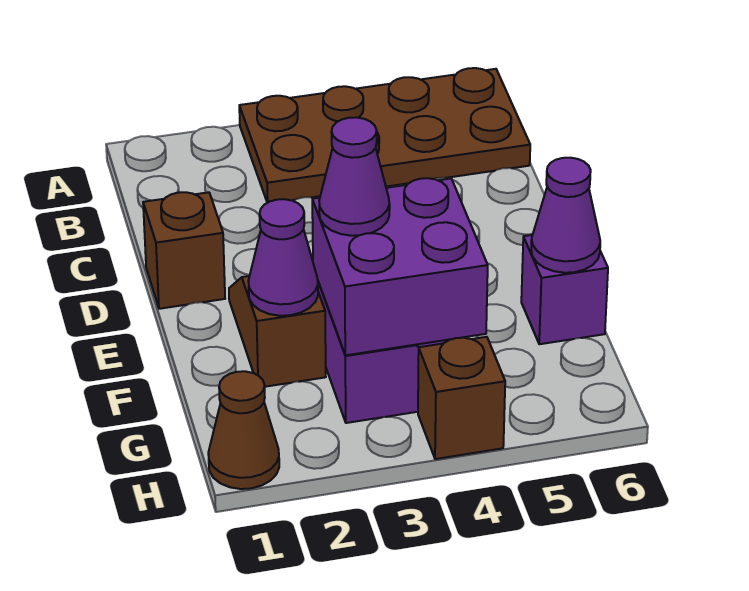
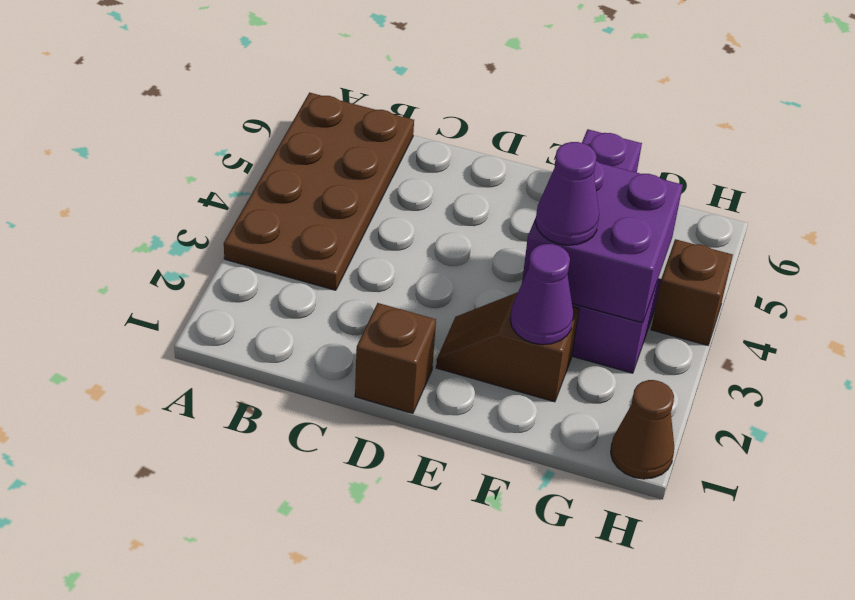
purple 1x1 cone [531,158,600,273] -> none

